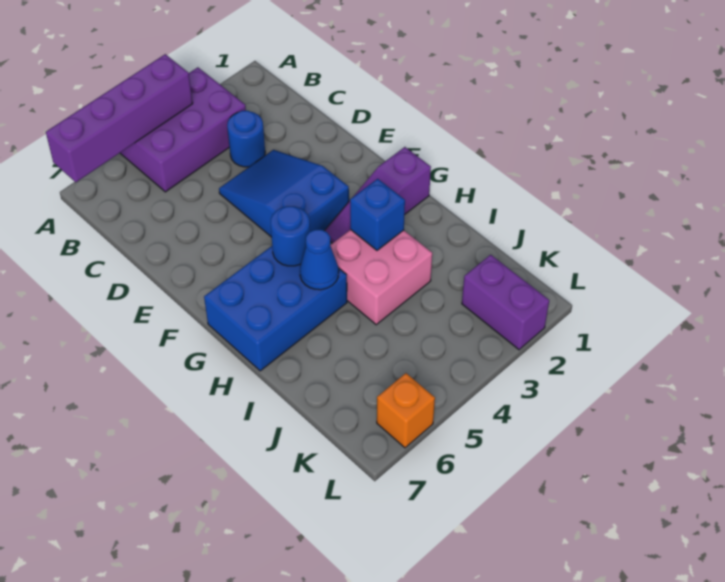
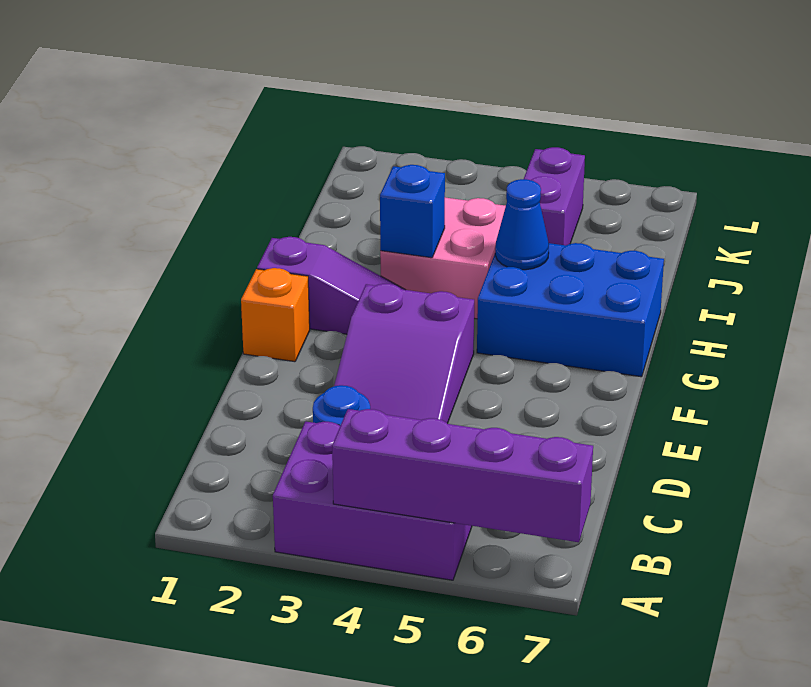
blue 2x3 slope [219,150,349,237] -> purple 2x3 slope [334,284,474,424]
blue 1x1 round brick [271,206,310,266] -> none
purple 1x2 brick [462,255,549,350] -> purple 1x2 brick moved to [524,147,585,245]
orange 1x1 brick [377,373,435,448] -> orange 1x1 brick moved to [241,268,310,362]

